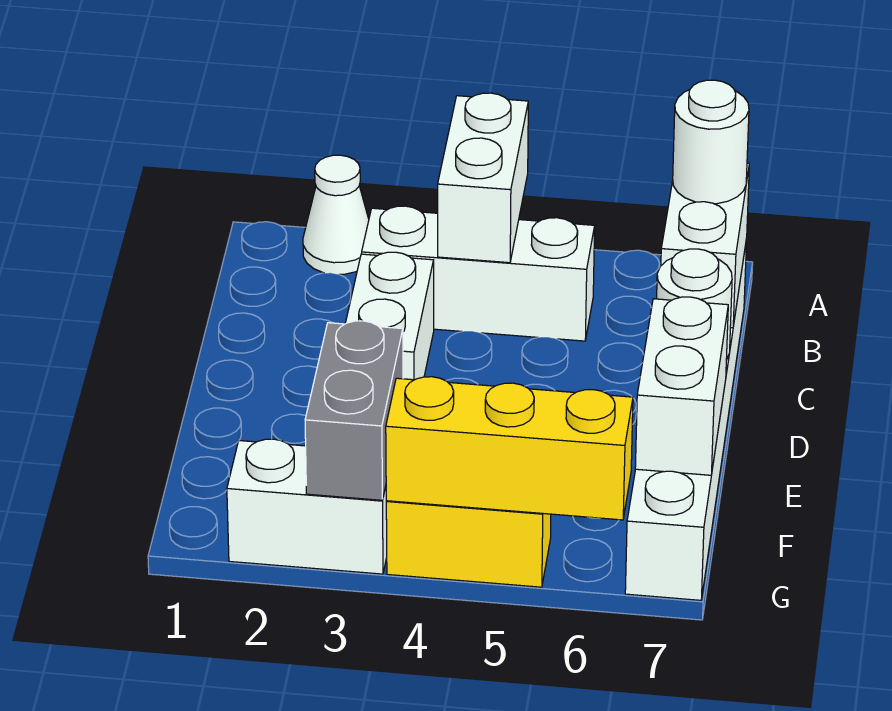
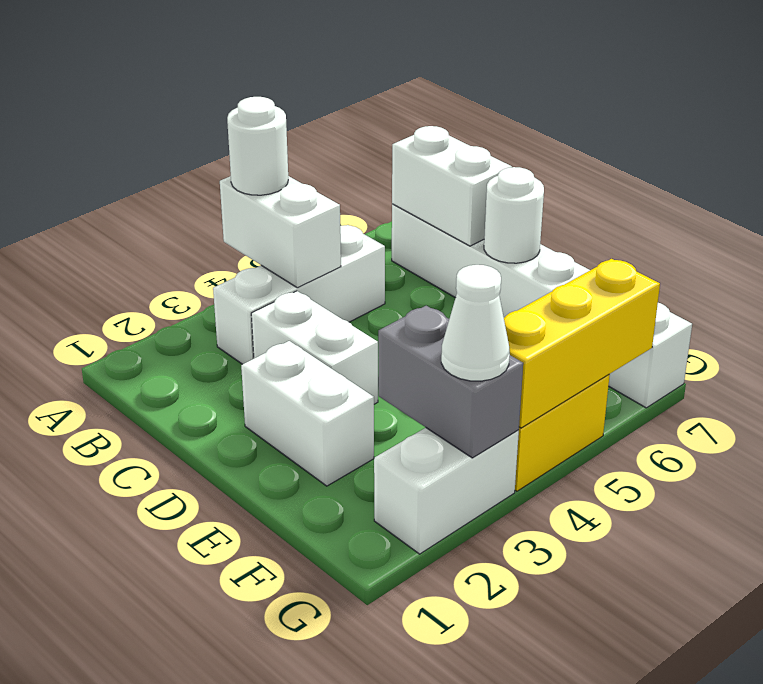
white 1x1 cone [303,155,369,274] -> white 1x1 cone moved to [441,265,510,381]
white 1x1 round brick [673,80,749,204] -> white 1x1 round brick moved to [227,97,288,195]
white 1x2 brick [635,297,728,475] -> white 1x2 brick moved to [241,341,374,486]

